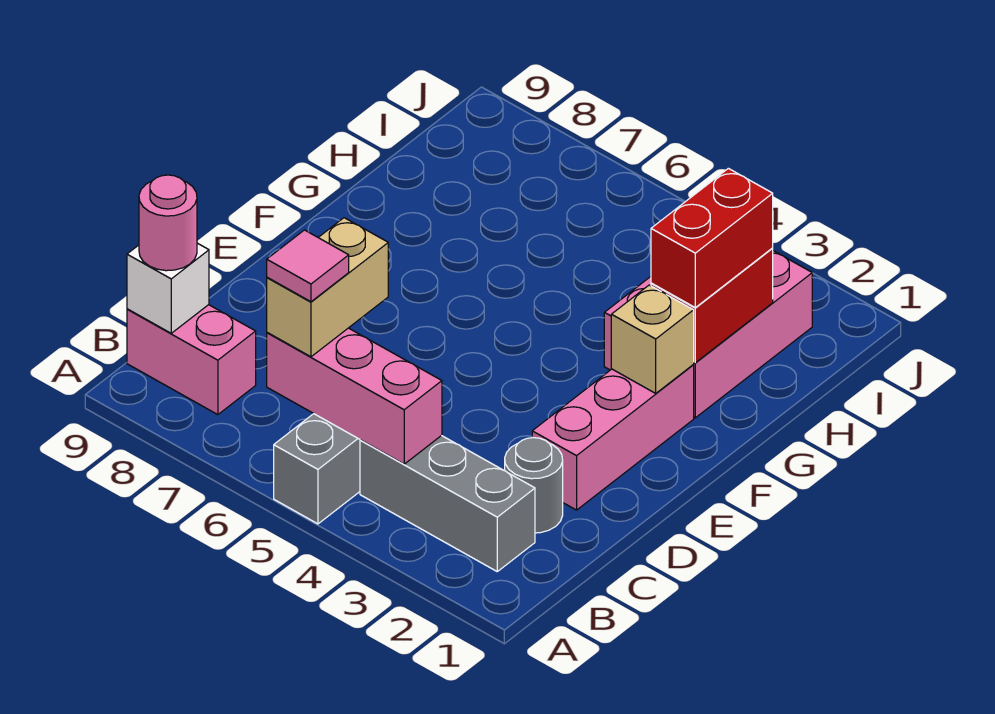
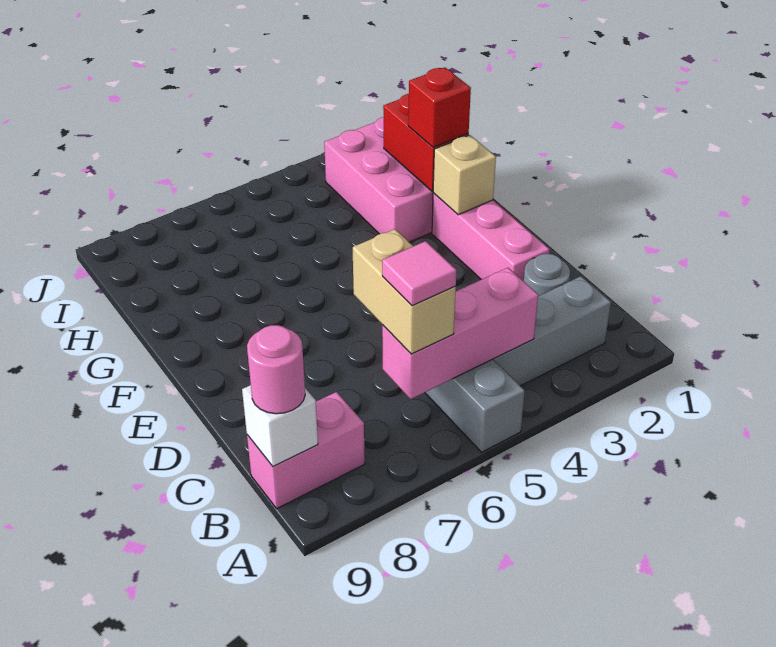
red 1x2 brick [651,168,773,307] -> red 1x1 brick [408,67,471,147]

